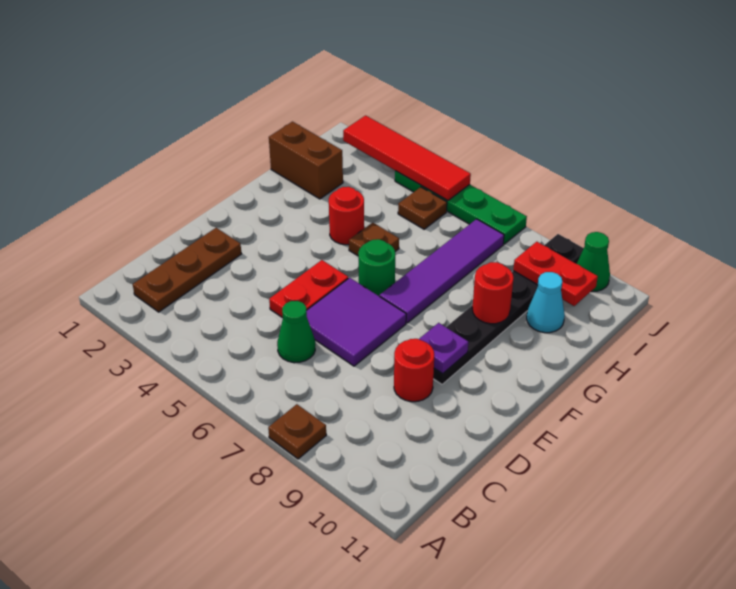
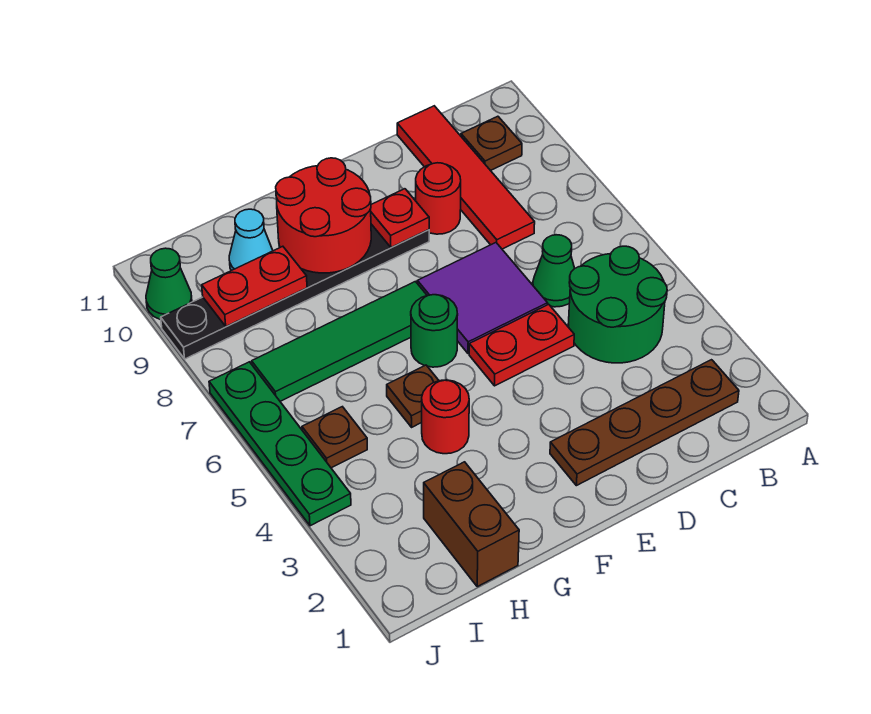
brown 1x1 plate [268,404,326,459] -> brown 1x1 plate moved to [461,116,522,171]
brown 1x3 plate [133,228,241,312] -> brown 1x4 plate [550,360,739,486]
none -> green 2x2 round brick [568,246,667,363]
purple 1x1 plate [419,323,468,374] -> red 1x1 plate [371,189,429,248]
purple 1x4 tile [380,219,504,323] -> green 1x4 tile [252,282,427,401]
red 1x1 round brick [472,262,513,324] -> red 2x2 round brick [276,158,371,273]
red 1x2 plate [513,242,598,306] -> red 1x2 plate turned to [202,246,307,327]
red 1x4 tile [343,116,471,201] -> red 1x4 tile moved to [397,106,535,249]

